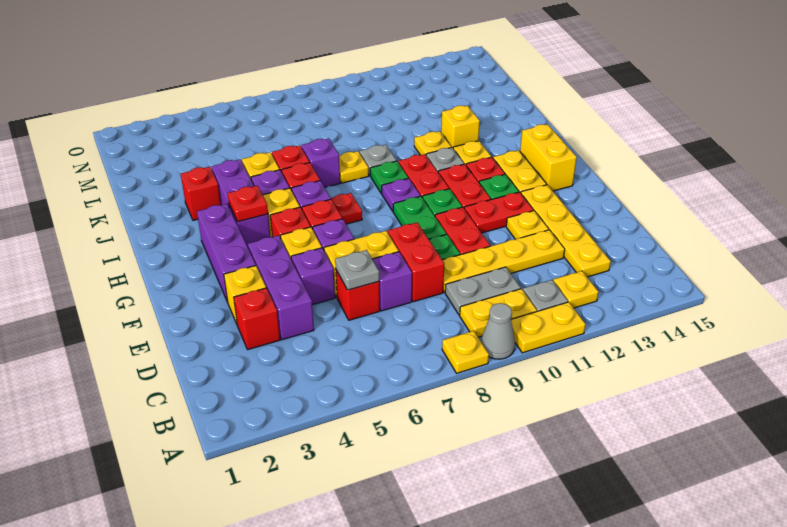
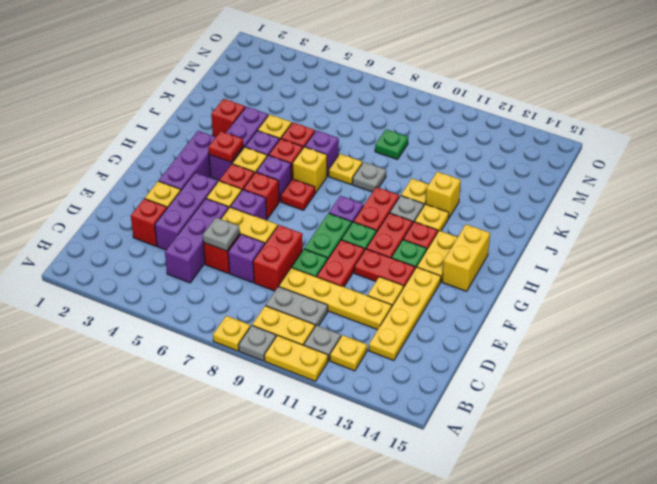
grey 1x1 cone [481,303,515,359] -> grey 1x1 plate [239,326,276,361]
purple 1x1 brick [291,248,335,305] -> purple 1x3 brick [165,198,229,283]
none -> yellow 1x1 brick [293,147,327,193]
green 1x1 plate [370,161,408,193] -> green 1x1 plate moved to [375,129,408,159]

